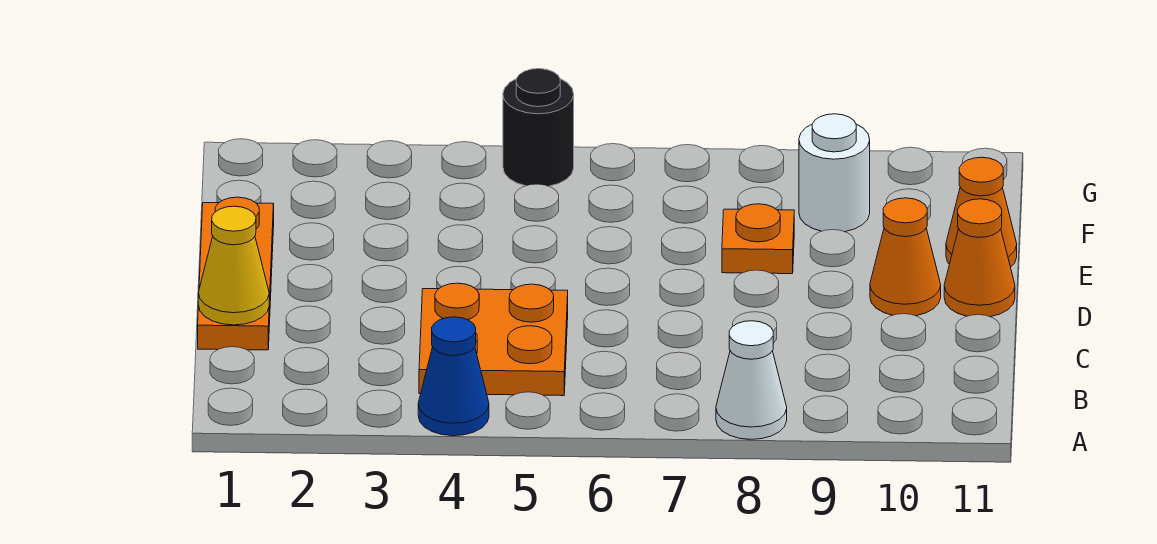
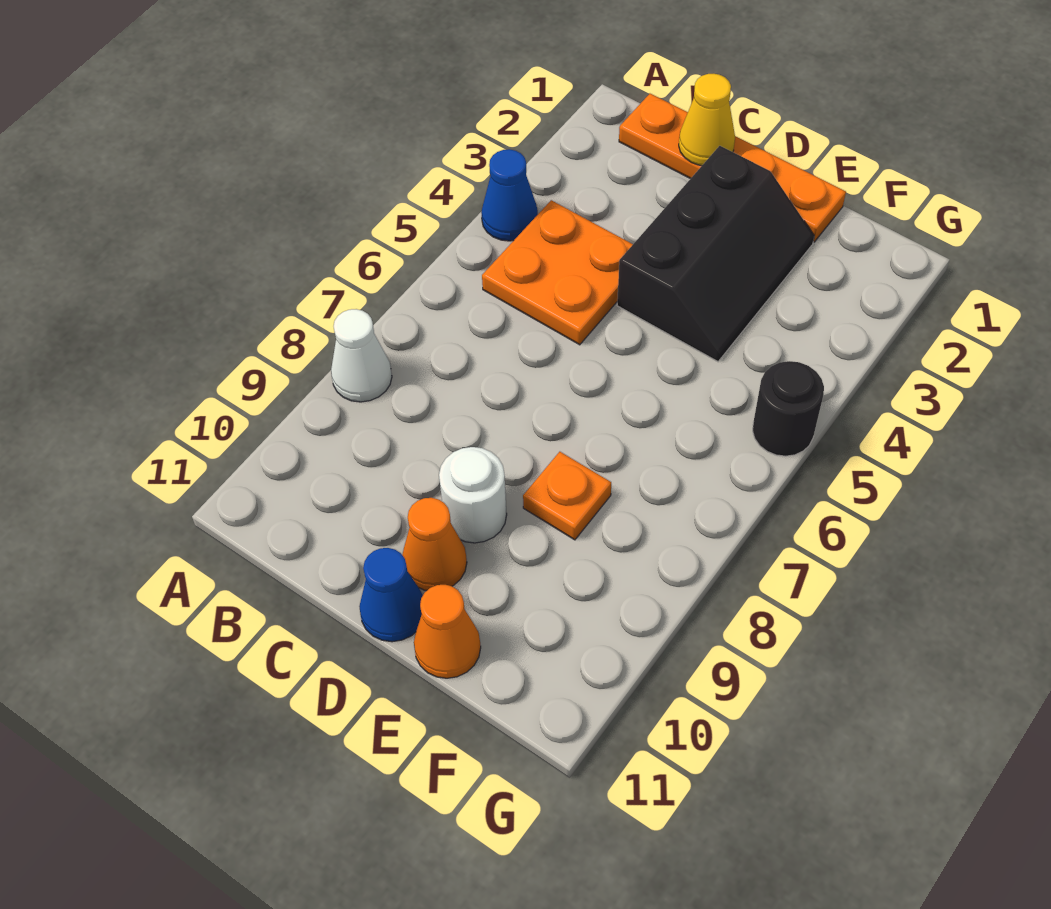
orange 1x3 plate [198,197,274,350] -> orange 1x4 plate [619,94,846,242]
none -> black 2x3 slope [617,146,814,361]
orange 1x1 cone [944,199,1015,317] -> blue 1x1 cone [359,548,423,642]
white 1x1 round brick [799,114,870,232] -> white 1x1 round brick moved to [439,447,507,543]

